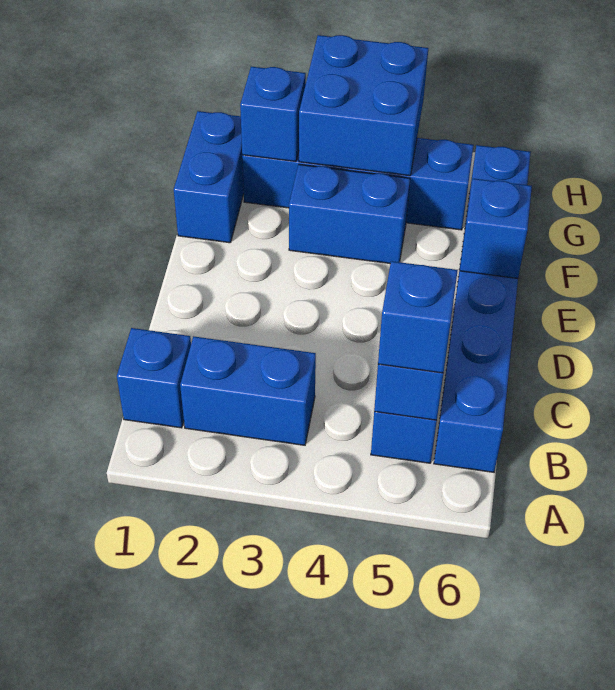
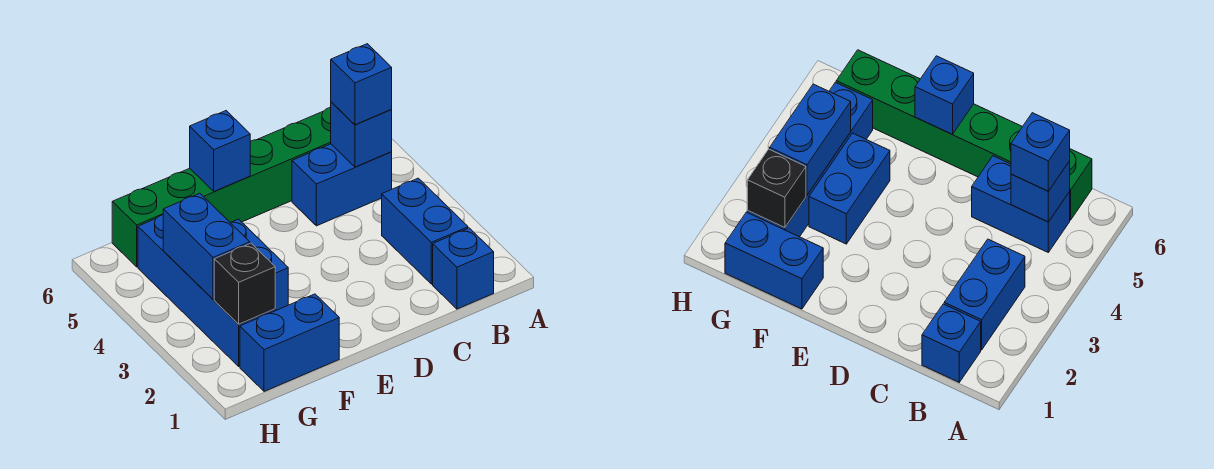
blue 1x6 brick [434,145,531,472] -> green 1x6 brick [112,107,331,267]
blue 1x1 brick [240,67,306,161] -> black 1x1 brick [214,243,275,324]
blue 2x2 brick [299,35,428,176] -> blue 1x2 brick [163,193,250,299]

